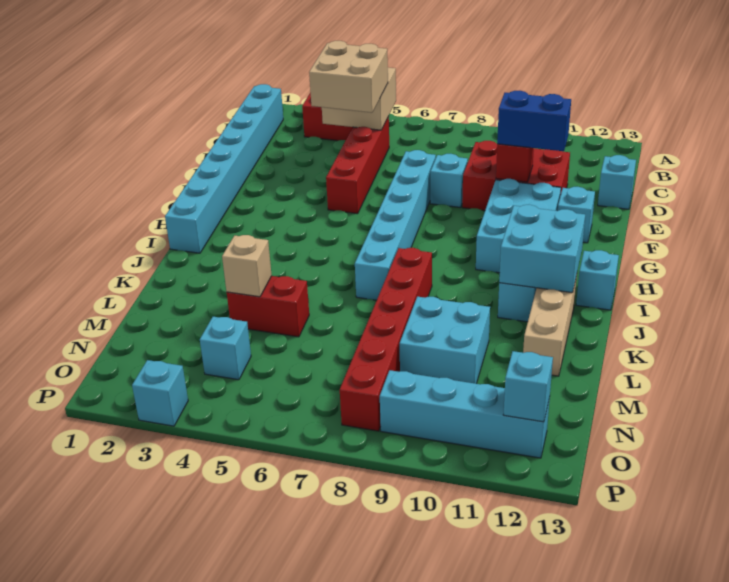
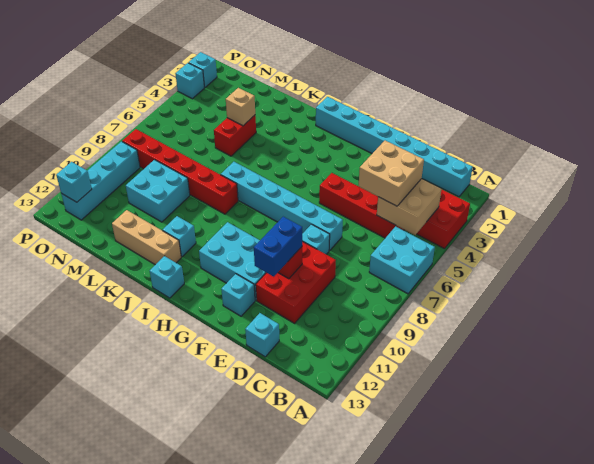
cyan 2x2 brick [499,205,585,293] -> cyan 2x2 brick moved to [369,226,435,294]
cyan 1x1 brick [200,317,251,380] -> cyan 1x1 brick moved to [189,52,217,87]

